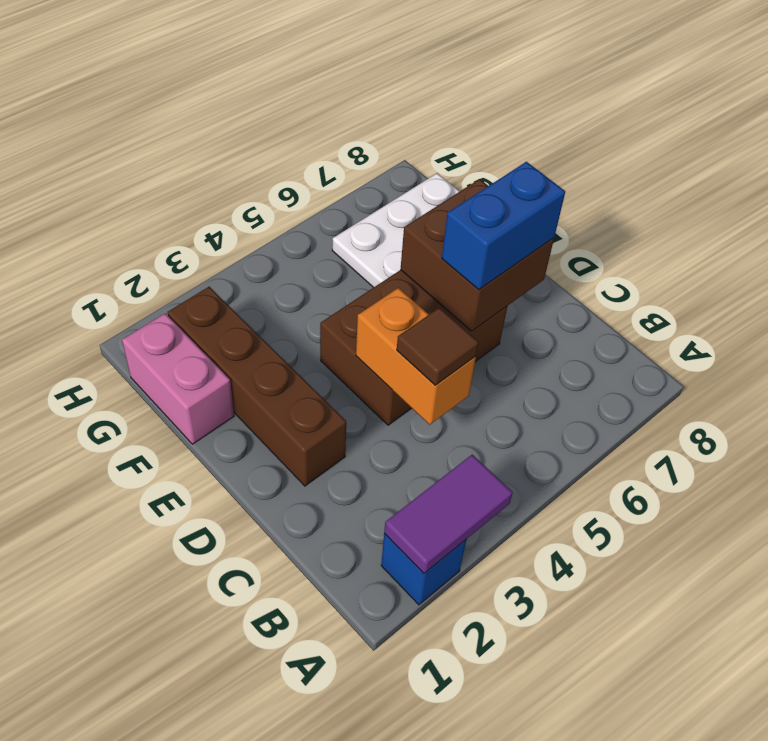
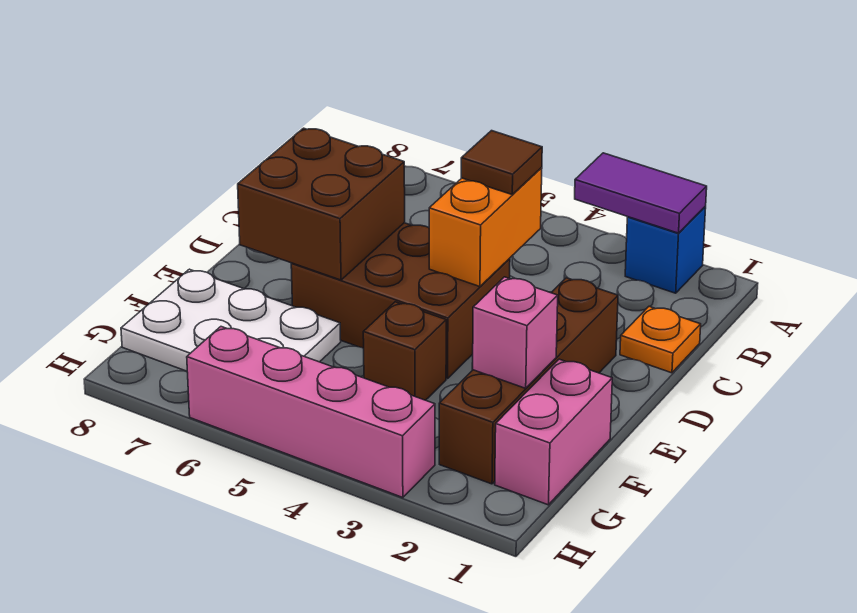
none -> orange 1x1 plate [620,306,701,373]
blue 1x2 brick [442,162,565,290] -> none
none -> pink 1x1 brick [473,277,558,388]
none -> brown 1x1 brick [363,302,446,400]
none -> pink 1x4 brick [187,327,435,498]

